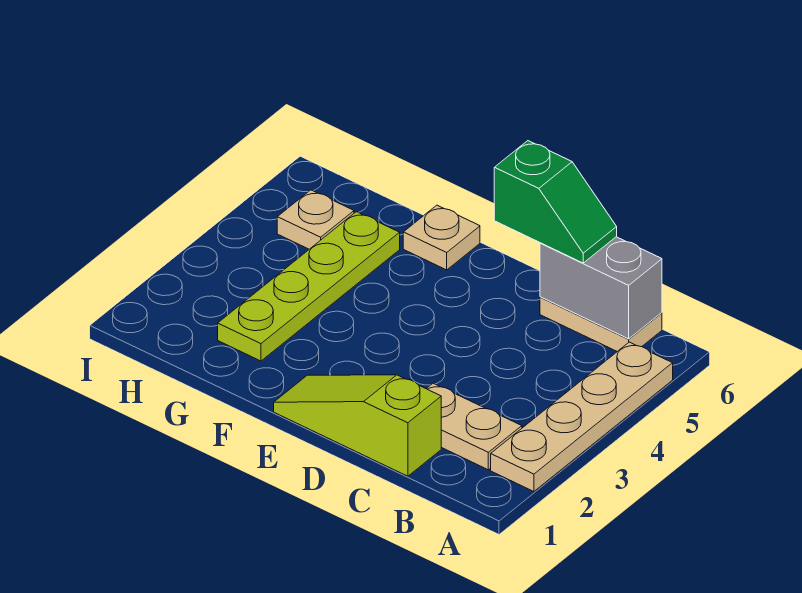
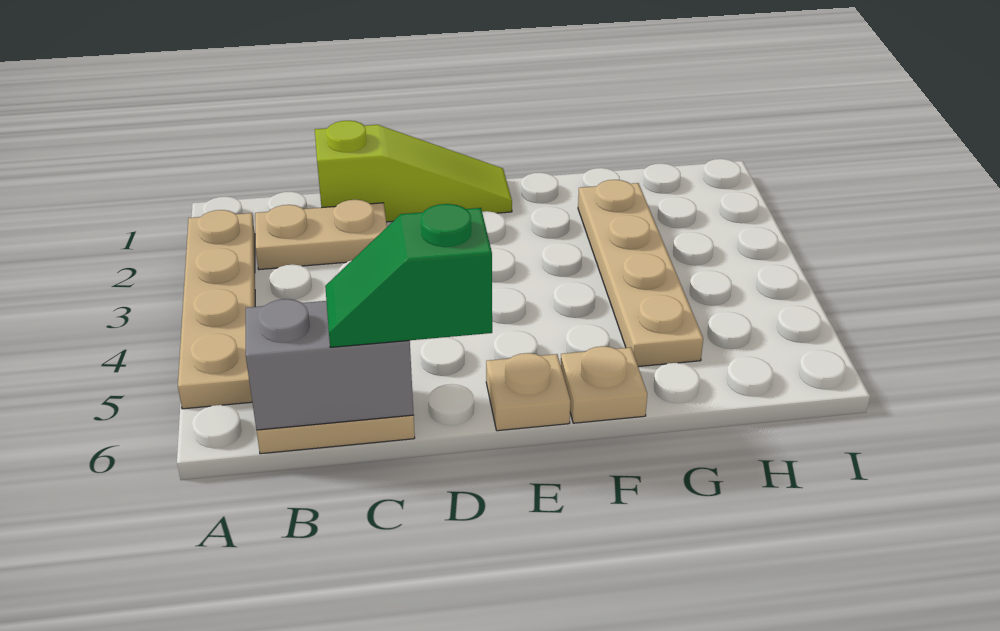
lime 1x4 plate [218,212,400,361] -> tan 1x4 plate [578,180,703,367]
tan 1x1 plate [277,190,354,249] -> tan 1x1 plate moved to [486,353,570,431]

